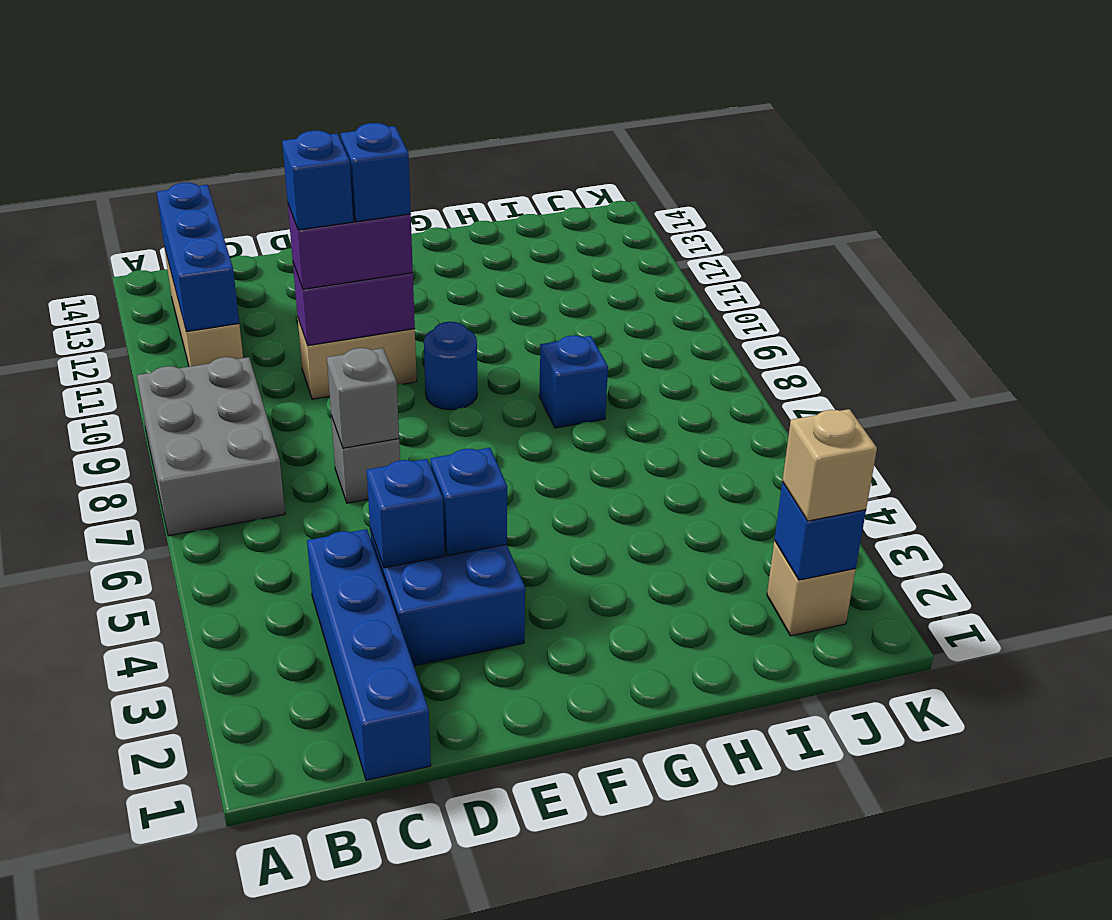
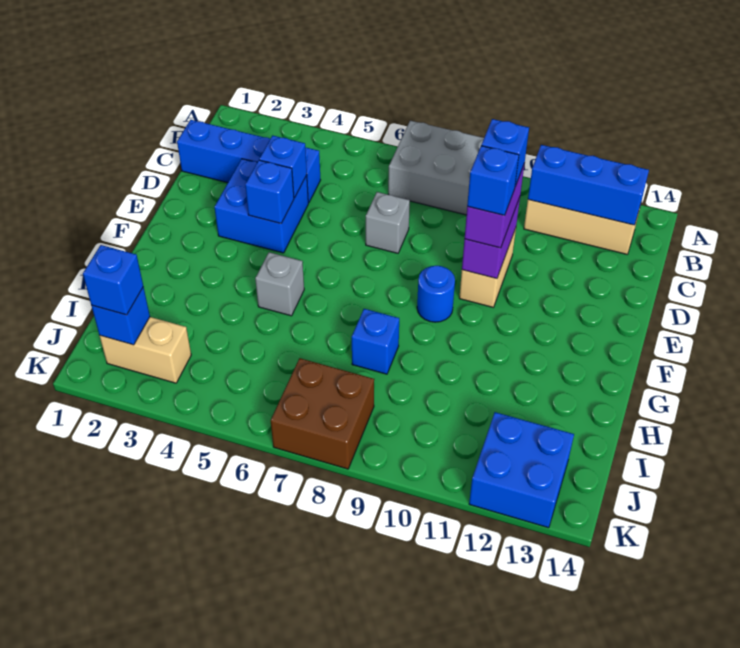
grey 1x1 brick [327,348,399,448] -> grey 1x1 brick moved to [255,252,304,316]
tan 1x1 brick [767,541,856,636] -> tan 1x2 brick [100,317,191,383]
tan 1x1 brick [782,409,877,521] -> blue 1x1 brick [83,245,143,315]
none -> brown 2x2 brick [271,358,374,469]
none -> blue 2x2 brick [469,412,574,528]

